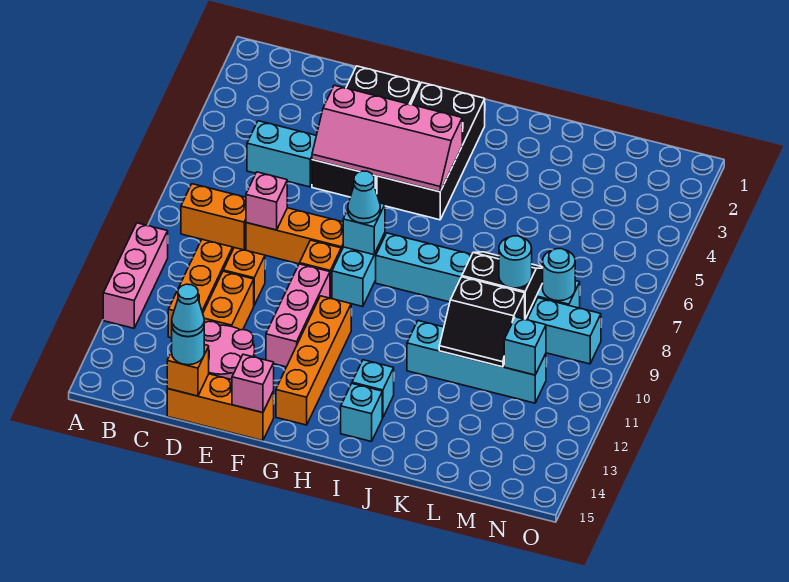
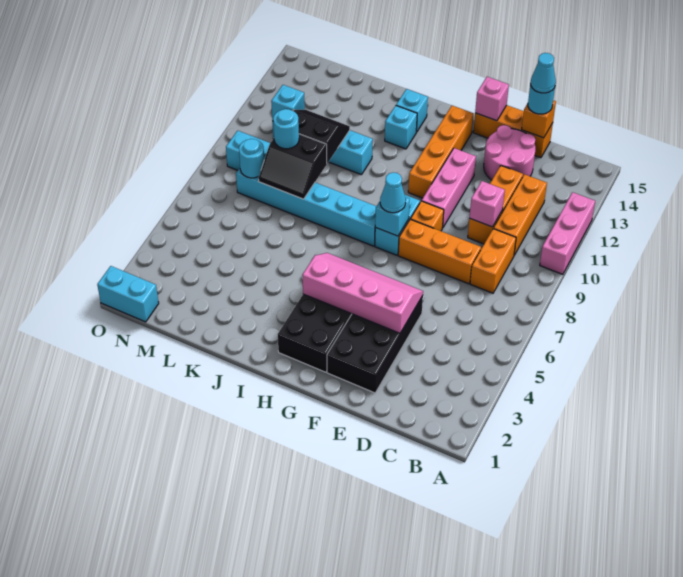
orange 1x2 brick [181,184,246,250] -> orange 1x2 brick turned to [470,229,516,293]
cyan 1x2 brick [247,121,316,187] -> cyan 1x2 brick moved to [97,266,159,322]
pink 1x1 brick [246,172,287,230] -> pink 1x1 brick moved to [470,181,505,227]

